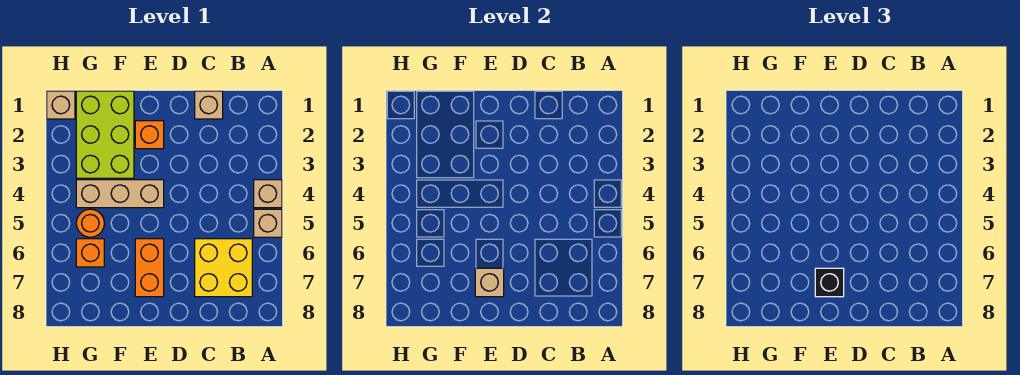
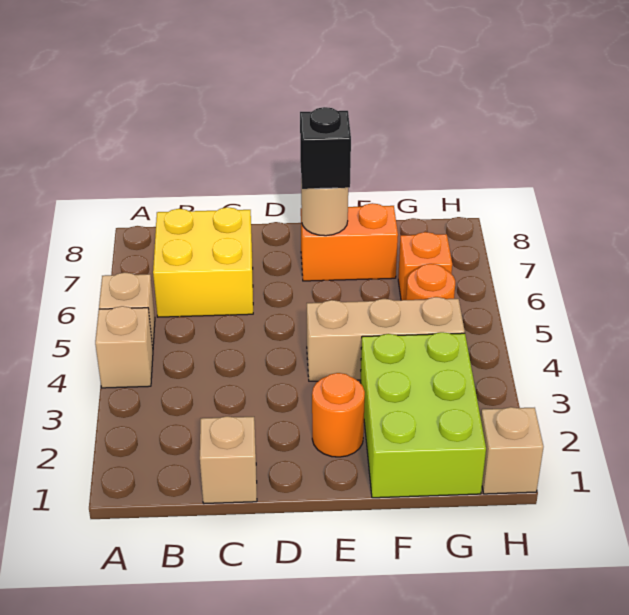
orange 1x1 brick [135,121,164,149] -> orange 1x1 round brick [312,373,365,457]
orange 1x2 brick [135,239,164,297] -> orange 1x2 brick turned to [301,203,398,281]
tan 1x1 brick [475,268,504,297] -> tan 1x1 round brick [301,179,348,236]

